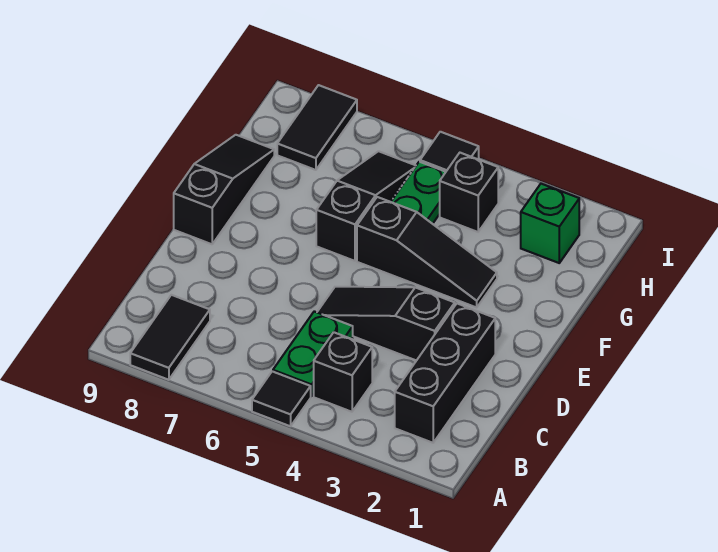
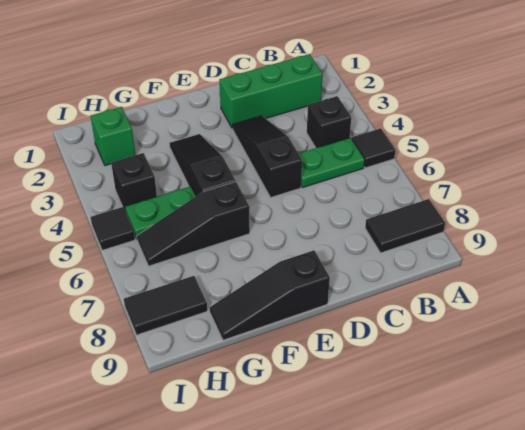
black 1x3 brick [395,304,495,443] -> green 1x3 brick [219,54,323,128]
black 1x3 slope [317,287,455,361] -> black 1x3 slope turned to [232,116,302,198]

